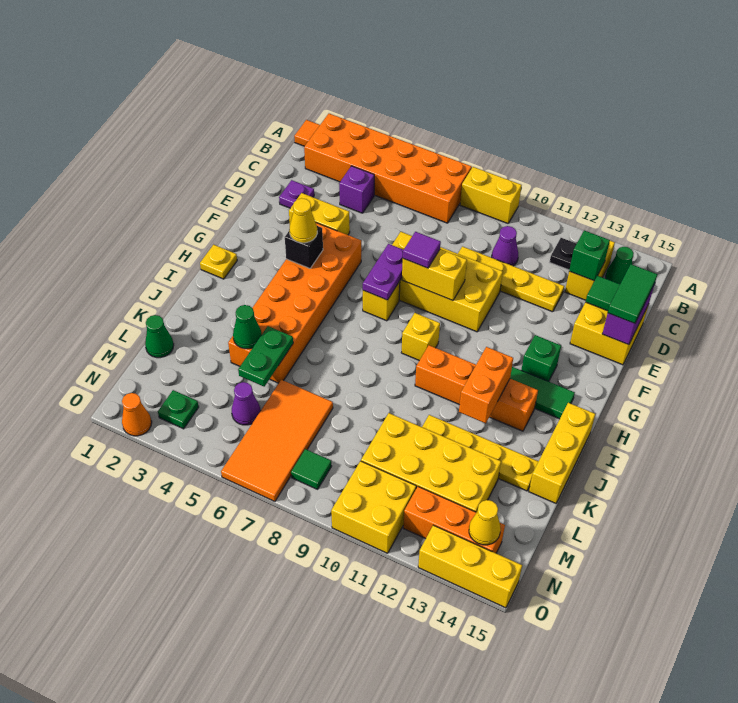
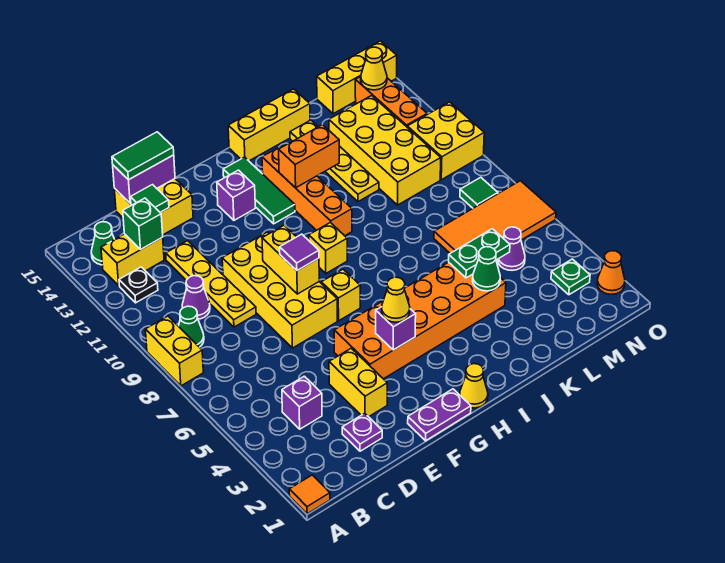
orange 2x6 brick [304,114,472,223] -> none
purple 1x2 plate [363,244,403,300] -> purple 1x2 plate moved to [408,389,471,441]
black 1x1 brick [285,226,323,268] -> purple 1x1 brick [376,307,416,350]
green 1x1 brick [521,335,561,382] -> purple 1x1 brick [217,170,255,220]
yellow 1x1 plate [200,245,237,279] -> yellow 1x1 cone [460,364,488,408]
green 1x1 cone [145,315,174,358] -> green 1x1 cone moved to [179,306,204,347]
yellow 1x3 brick [418,525,522,608] -> yellow 1x3 brick turned to [317,41,397,114]

